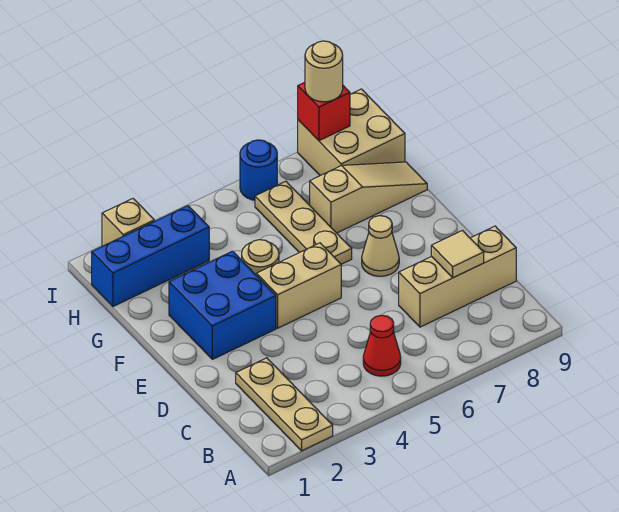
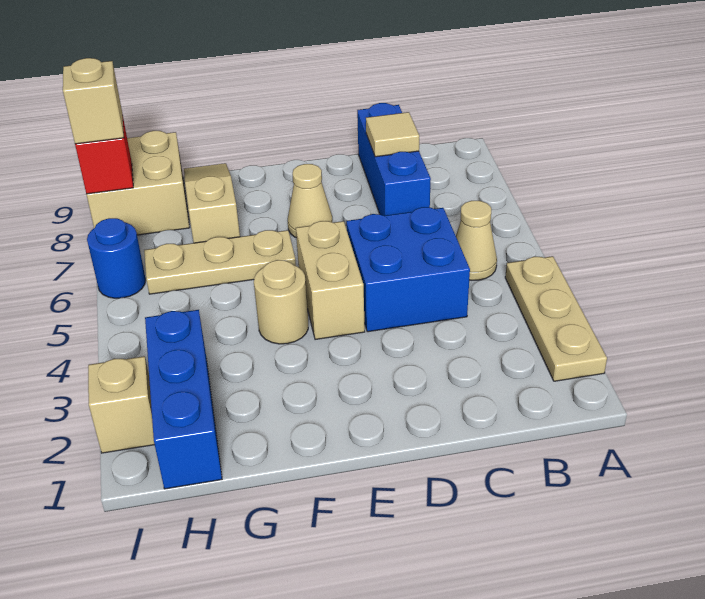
tan 1x3 plate [236,358,333,451] -> tan 1x3 plate turned to [505,256,607,381]
red 1x1 cone [363,315,401,376] -> tan 1x1 cone [456,201,497,280]
tan 1x3 brick [399,226,516,327] -> blue 1x3 brick [357,103,431,216]
blue 2x2 brick [169,251,276,359] -> blue 2x2 brick moved to [346,207,470,332]
tan 1x1 round brick [305,41,343,102] -> tan 1x1 brick [63,58,124,144]

